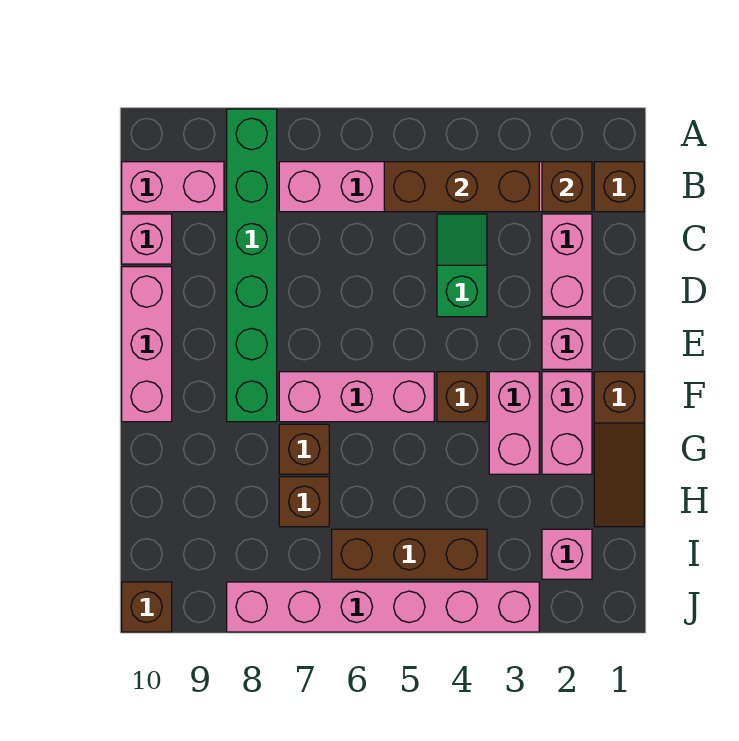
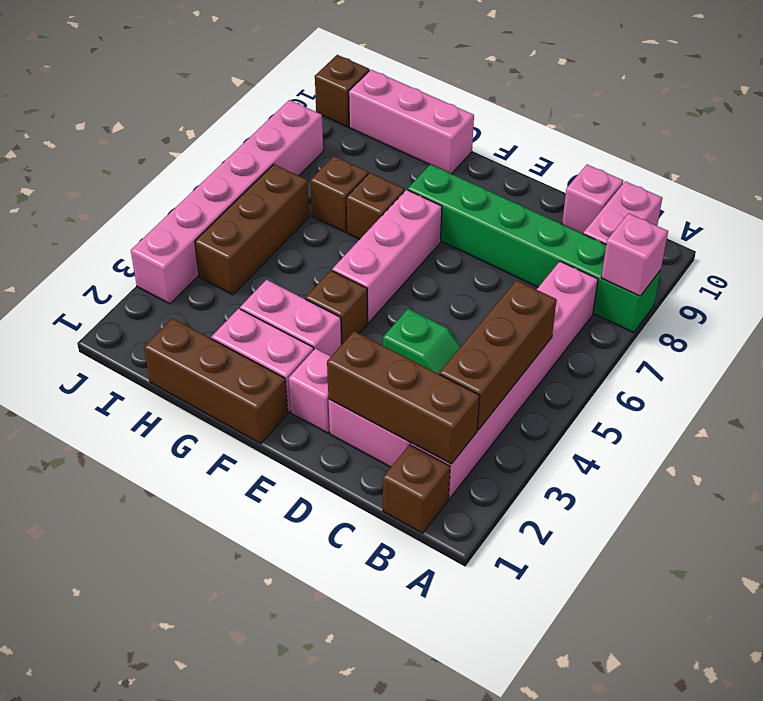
brown 1x1 brick [542,162,592,212] -> brown 1x3 brick [327,331,480,464]
pink 1x3 brick [122,267,172,422] -> pink 1x3 brick moved to [349,70,474,174]
brown 1x3 slope [594,372,644,527] -> brown 1x3 brick [144,318,288,444]
pink 1x1 brick [542,529,592,579] -> pink 1x1 brick moved to [601,213,668,296]

